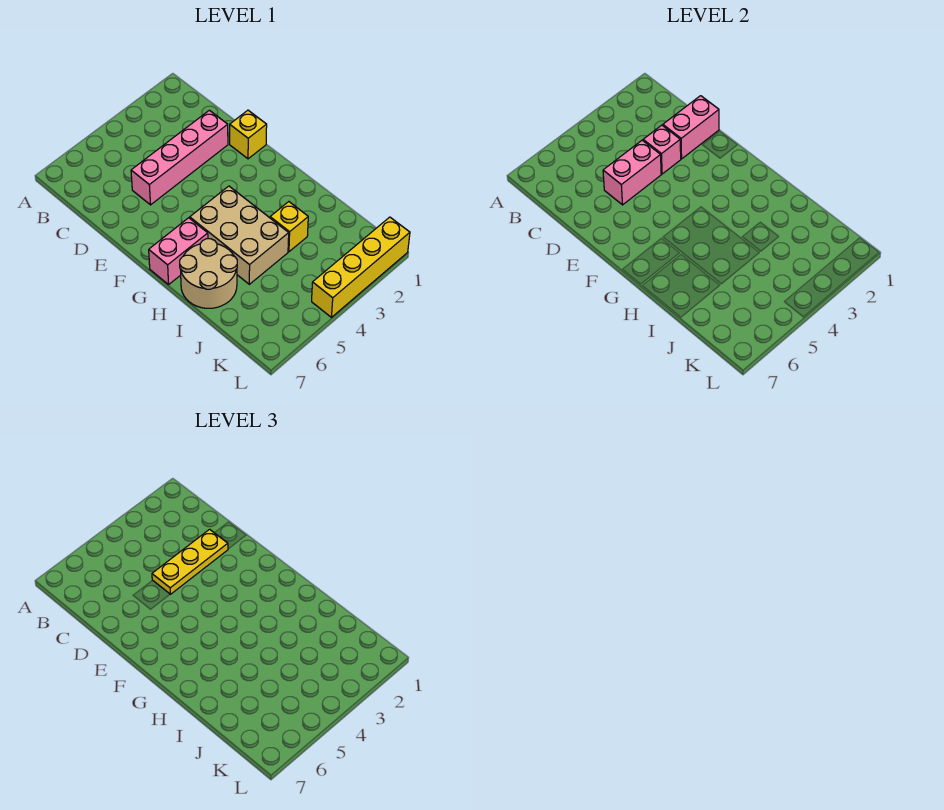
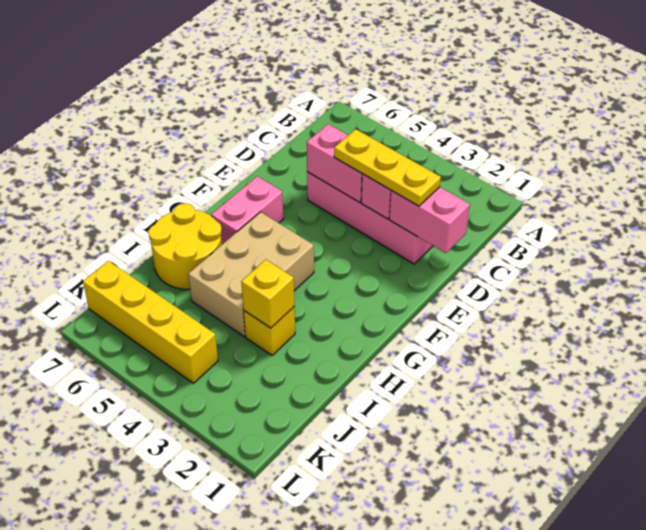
yellow 1x1 brick [230,110,267,159] -> yellow 1x1 brick moved to [241,260,294,328]
pink 1x2 brick [149,218,208,285] -> pink 1x2 brick turned to [212,176,283,244]
tan 2x2 round brick [180,239,237,308] -> yellow 2x2 round brick [149,203,222,289]
yellow 1x4 brick [312,217,410,317] -> yellow 1x4 brick moved to [83,261,218,383]

